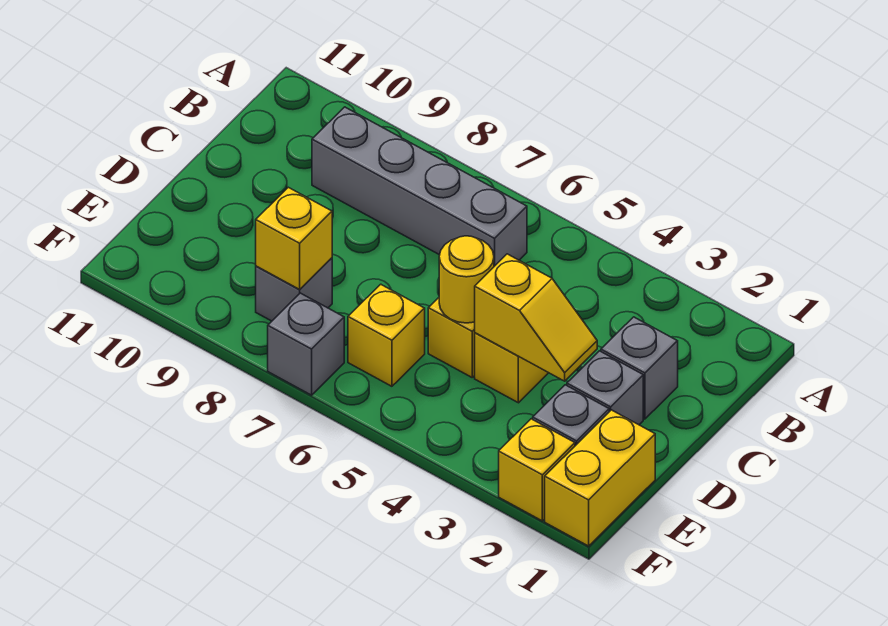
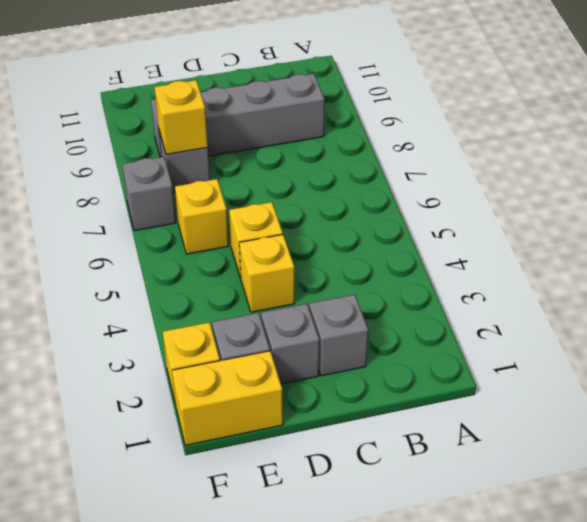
grey 1x4 brick [312,107,527,266] -> grey 1x4 brick turned to [151,74,325,157]
yellow 1x2 slope [475,254,597,381] -> none
yellow 1x1 round brick [439,236,494,323] -> none

